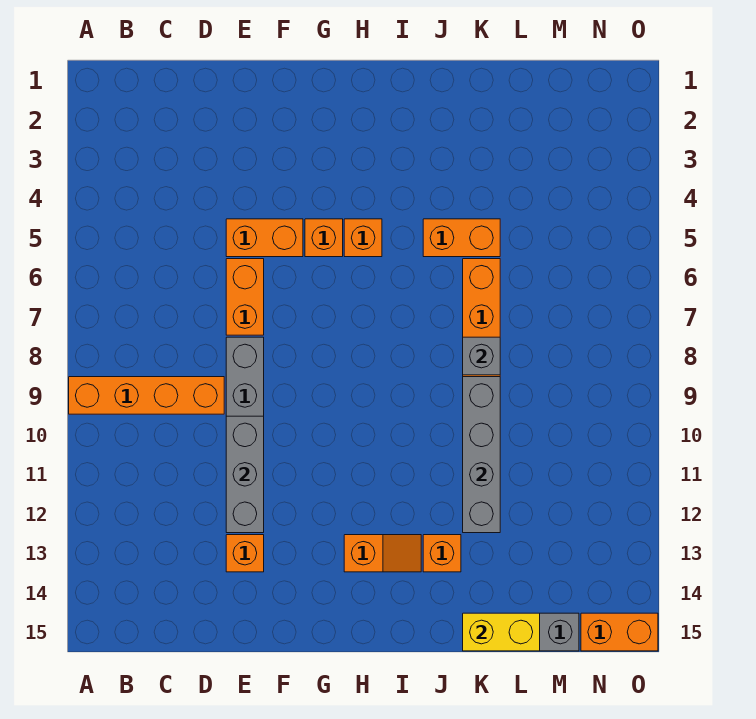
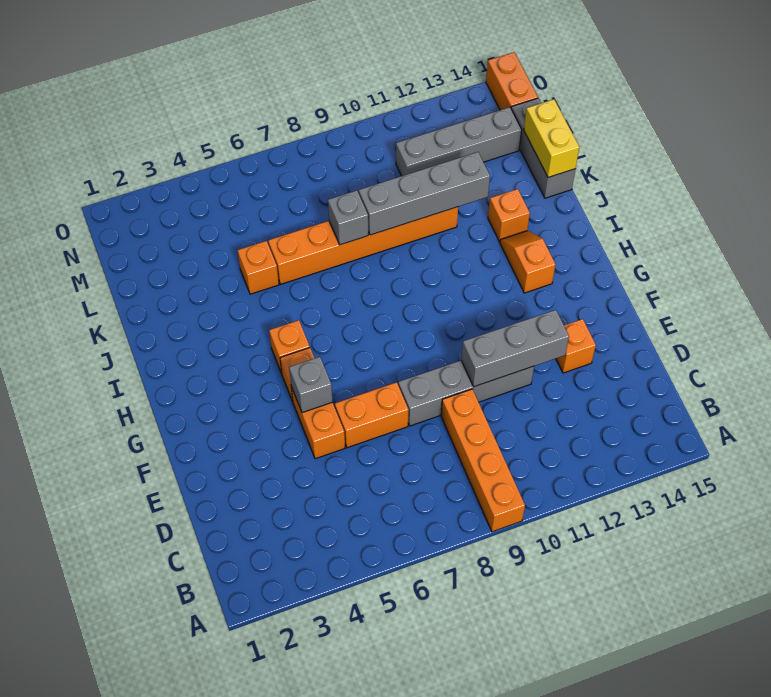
none -> grey 1x1 brick [289,357,333,413]
orange 1x2 brick [423,219,500,257] -> orange 1x1 brick [237,241,279,294]
none -> grey 1x4 brick [396,107,522,176]

